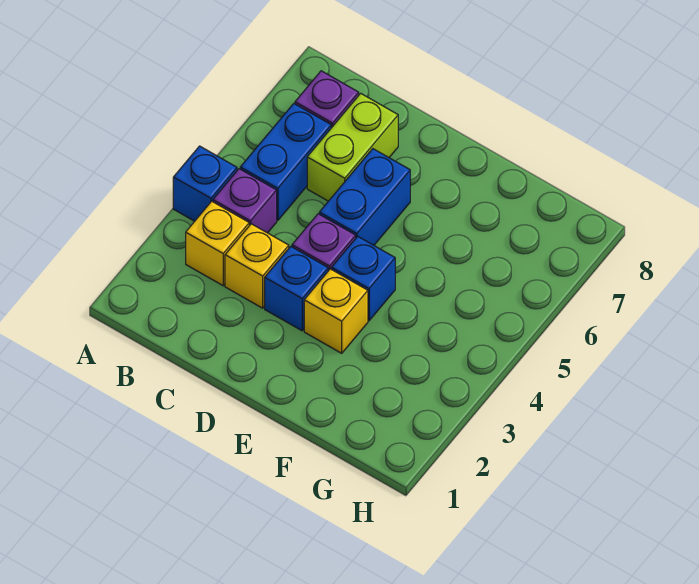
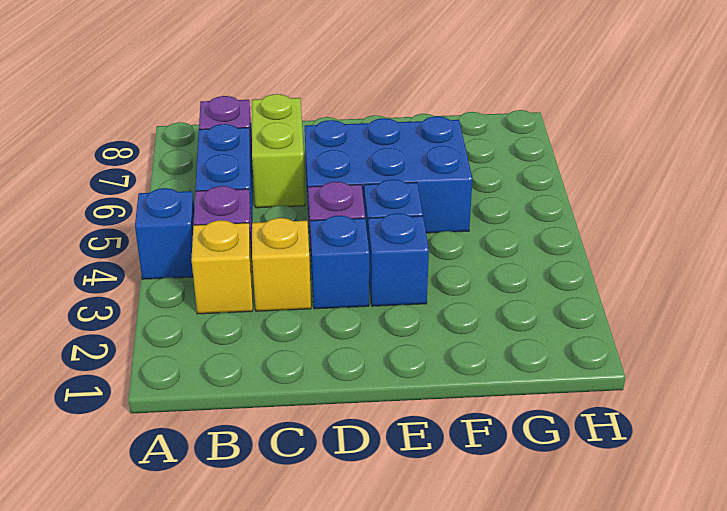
blue 1x2 brick [319,149,410,245] -> blue 2x3 brick [305,116,473,233]
yellow 1x1 brick [304,269,368,353] -> blue 1x1 brick [368,213,429,306]

